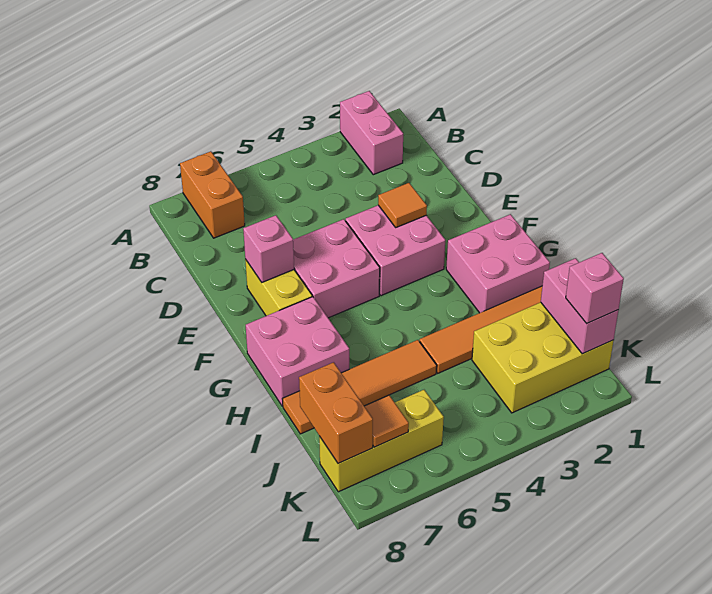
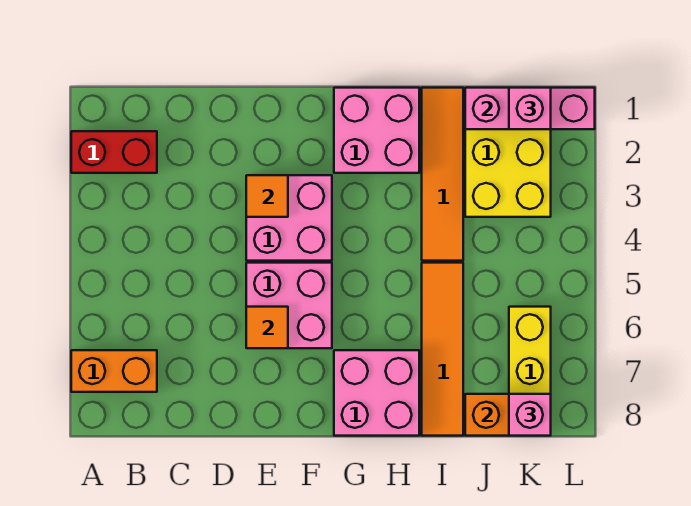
pink 1x2 brick [340,91,403,175] -> red 1x2 brick [71,131,157,173]
yellow 1x2 brick [245,259,312,316] -> none
pink 1x1 brick [243,215,294,282] -> pink 1x1 brick moved to [509,394,551,436]
pink 1x2 brick [541,258,618,354] -> pink 1x3 brick [465,88,595,129]
orange 1x1 tile [364,395,409,447] -> orange 1x1 tile moved to [246,307,288,348]

